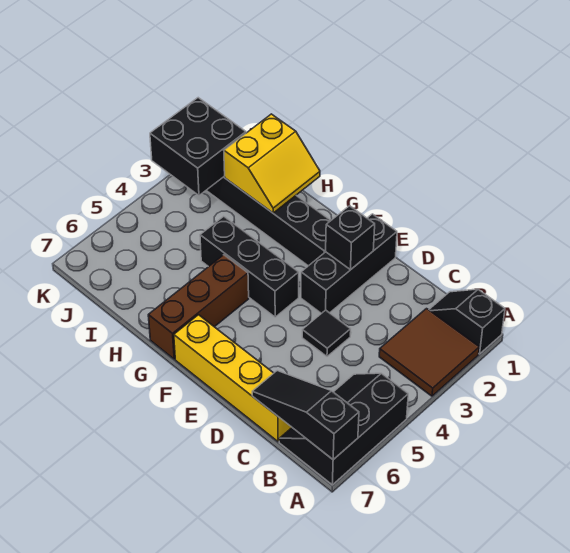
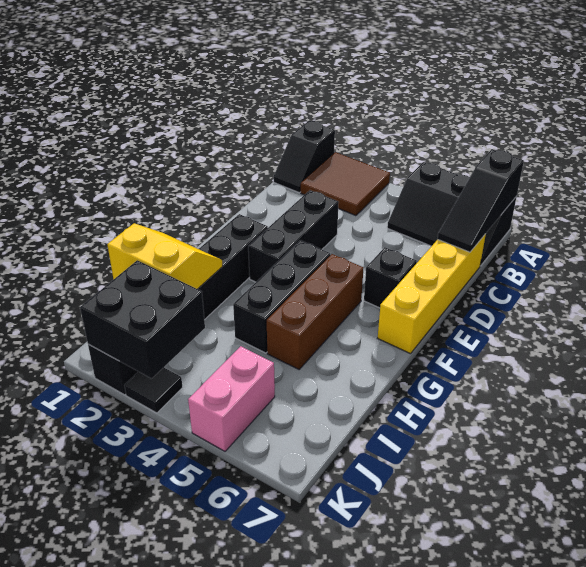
black 1x1 tile [302,310,351,356] -> black 1x1 tile moved to [124,368,183,413]
black 1x3 brick [301,214,397,313] -> black 1x3 brick turned to [248,190,339,282]
black 1x1 brick [326,206,375,270] -> black 1x1 brick moved to [364,247,417,308]
brown 1x3 brick [148,255,249,359] -> brown 1x3 brick turned to [267,254,363,369]
none -> pink 1x2 brick [188,346,275,451]

